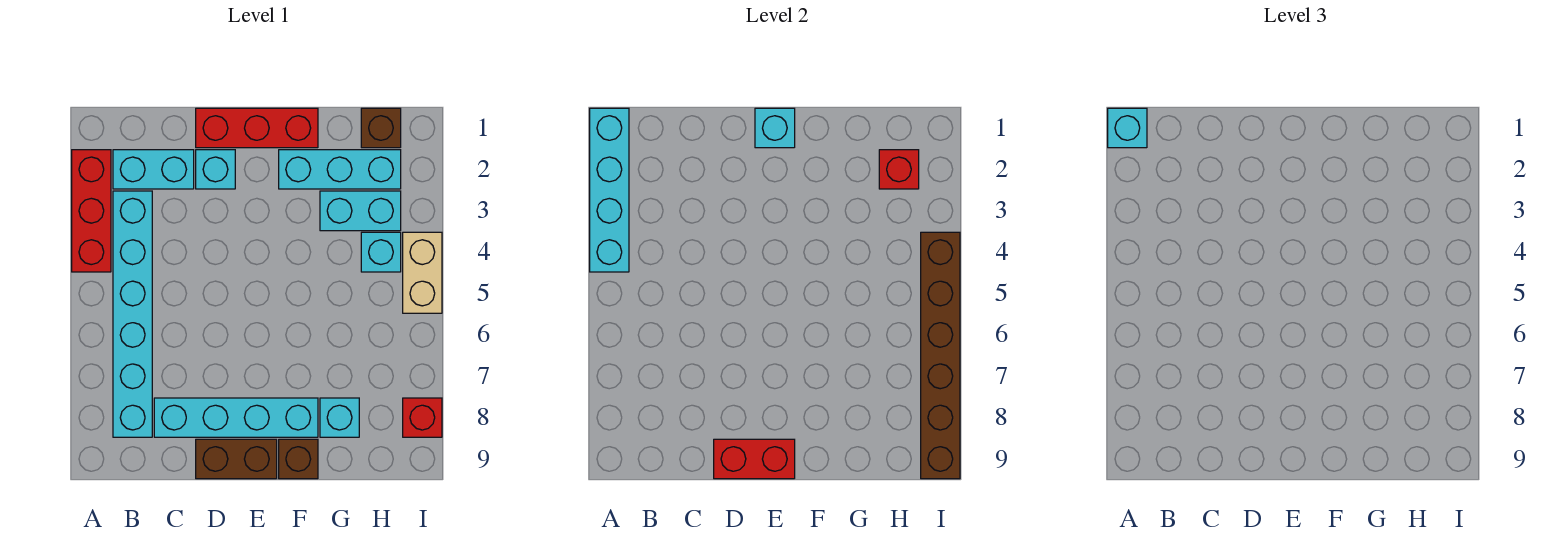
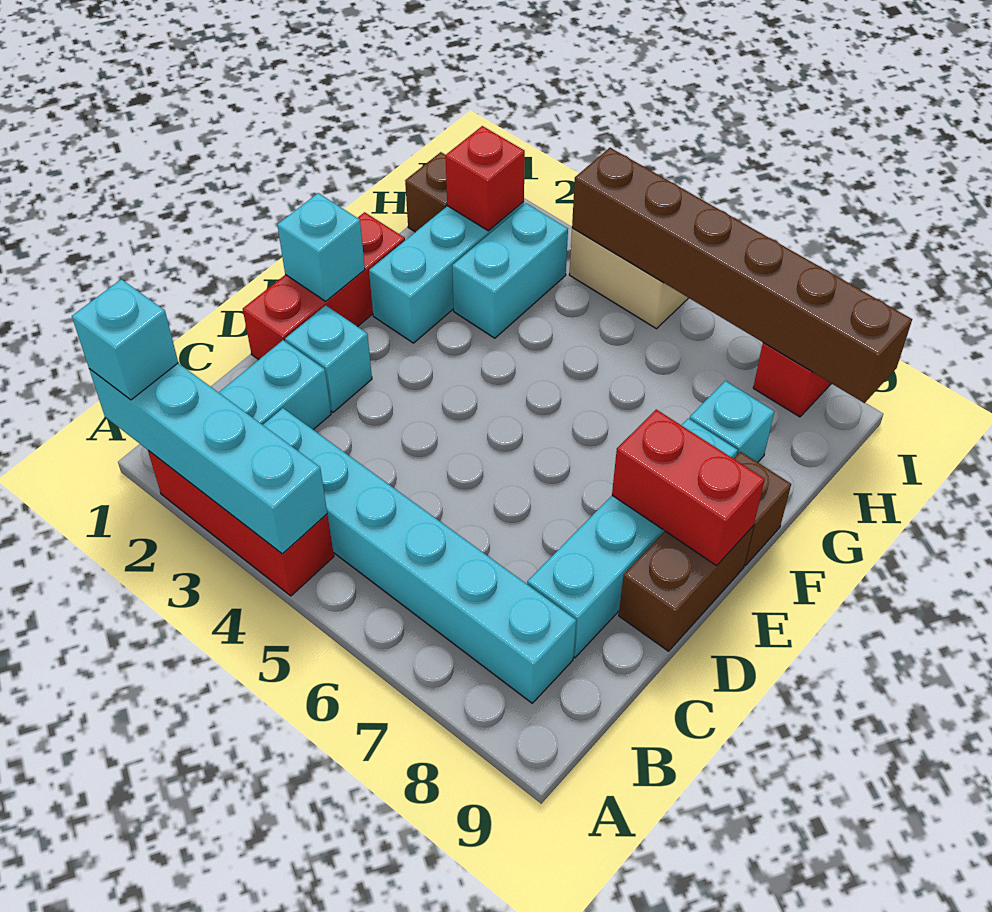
red 1x2 brick [714,439,795,479] -> red 1x2 brick turned to [612,410,765,566]
cyan 1x1 brick [361,232,401,272] -> none

